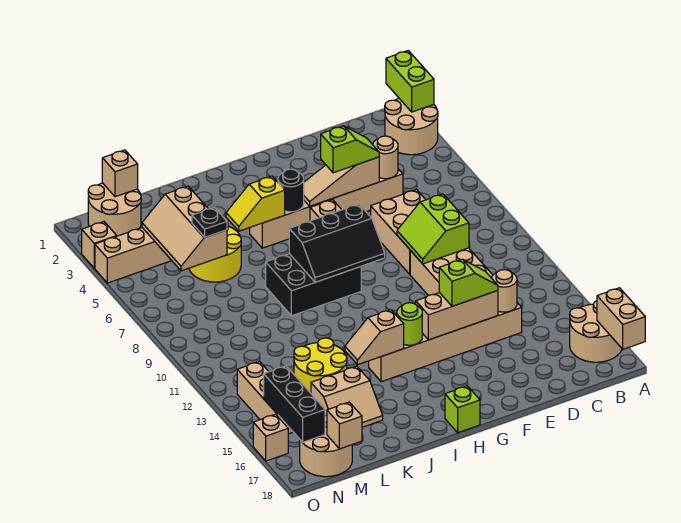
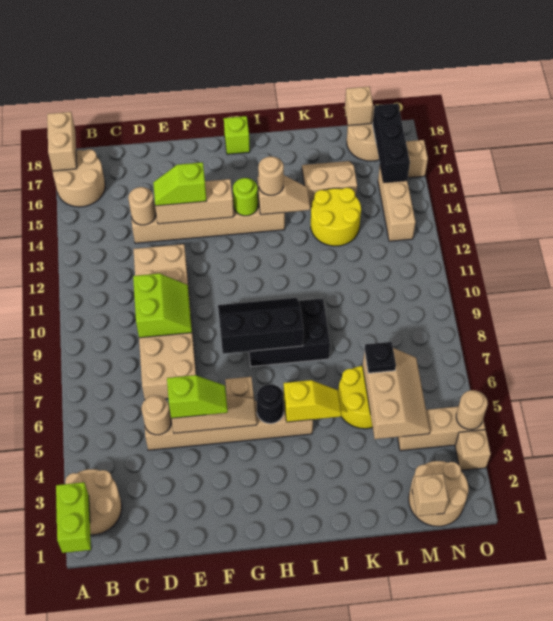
lime 1x2 slope [321,126,379,173] -> lime 1x2 slope turned to [167,375,228,418]
none -> tan 1x1 round brick [258,157,284,195]
none -> tan 1x1 round brick [456,390,488,430]

